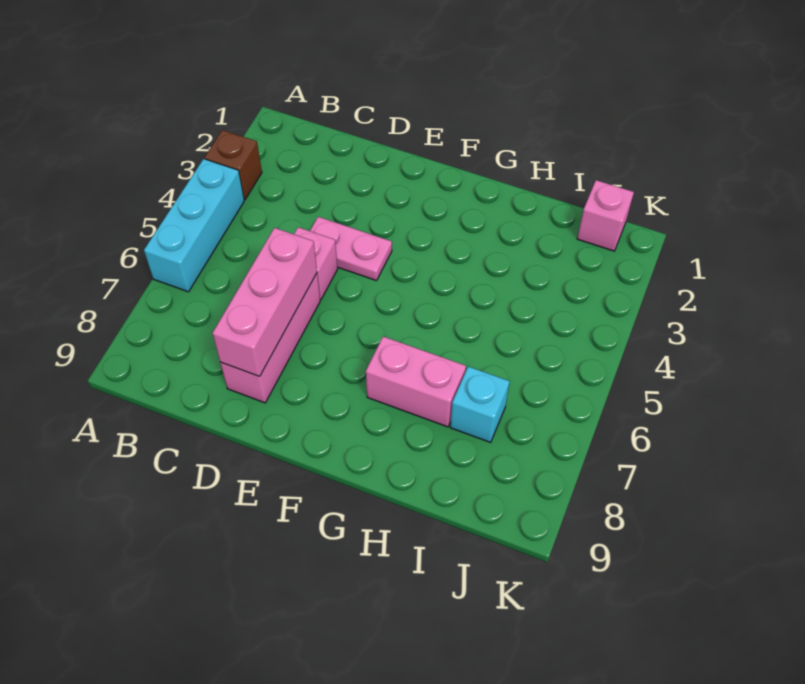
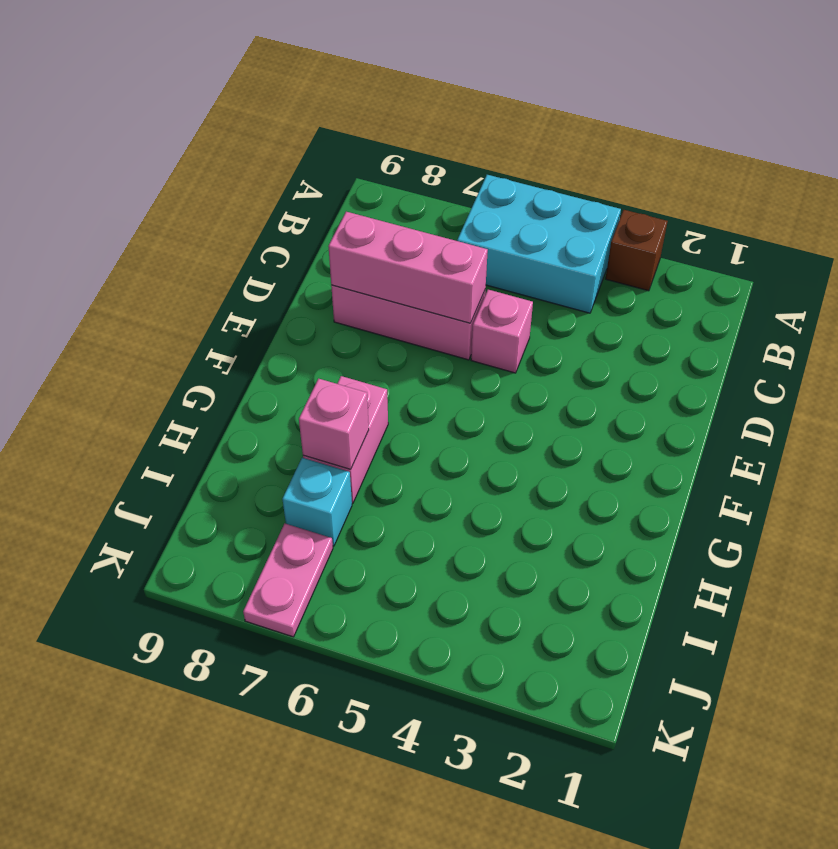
cyan 1x3 brick [144,159,244,292] -> cyan 2x3 brick [457,175,621,313]
pink 1x2 plate [310,217,392,281] -> pink 1x2 plate moved to [243,524,333,637]
pink 1x1 brick [577,180,634,251] -> pink 1x1 brick moved to [299,379,369,469]

